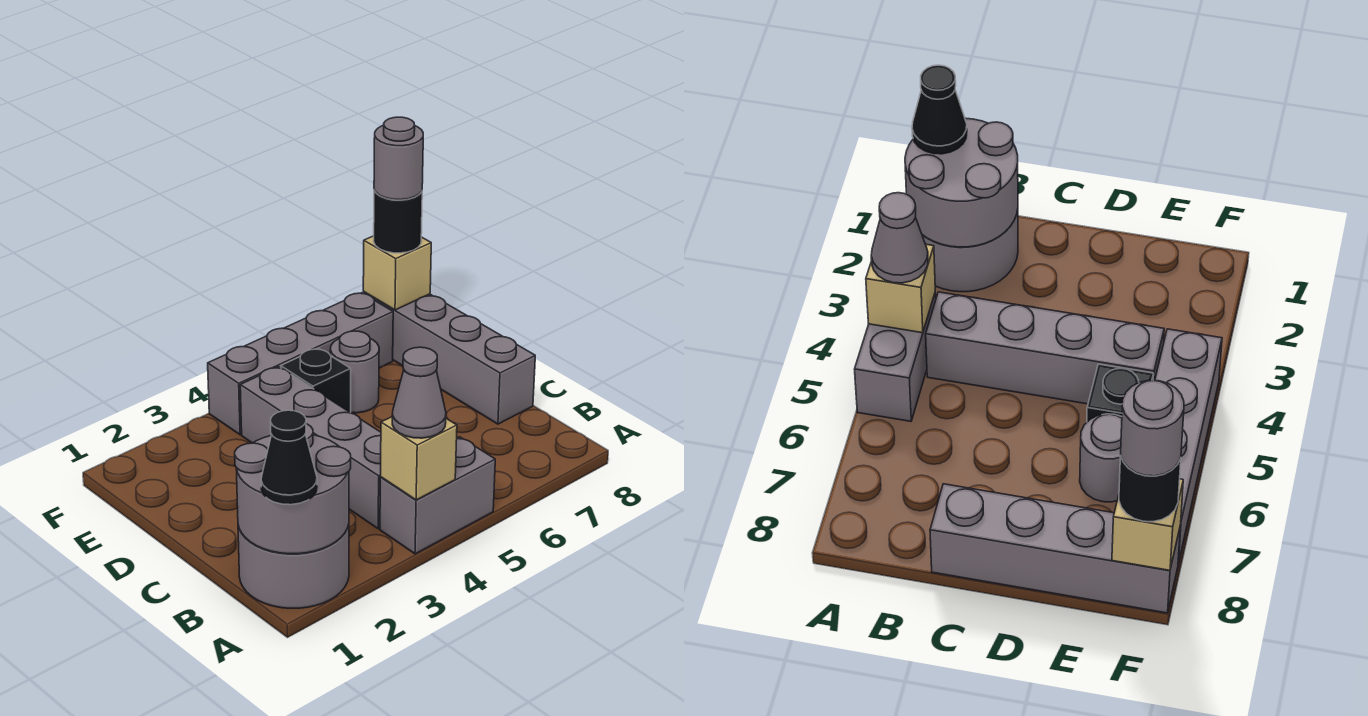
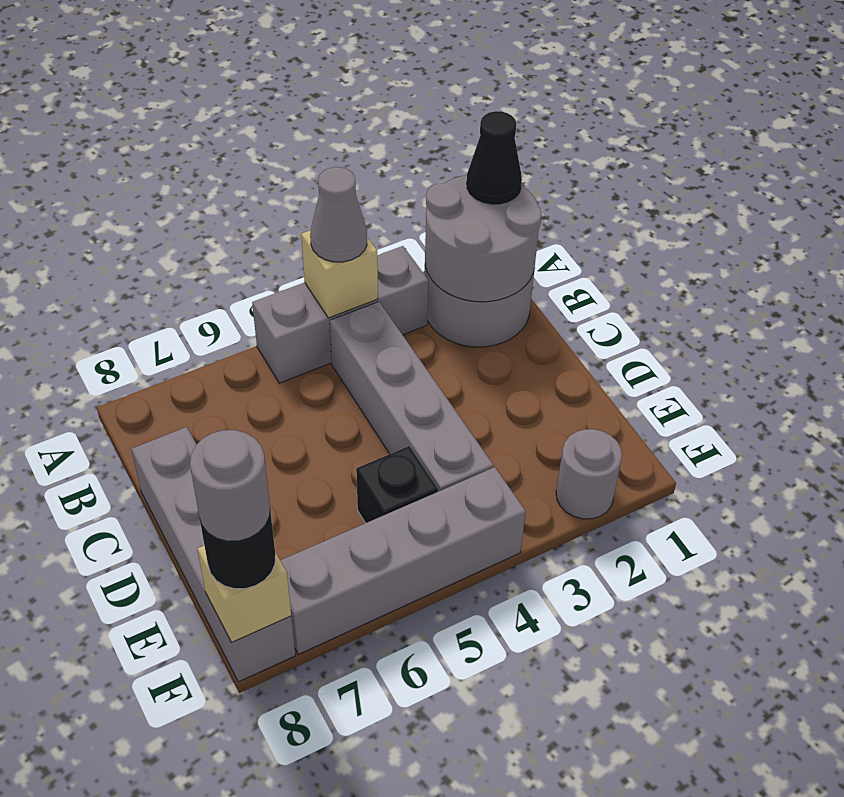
grey 1x2 brick [380,437,495,554] -> grey 1x3 brick [252,246,428,383]
grey 1x1 round brick [330,331,379,413] -> grey 1x1 round brick moved to [556,429,622,519]

